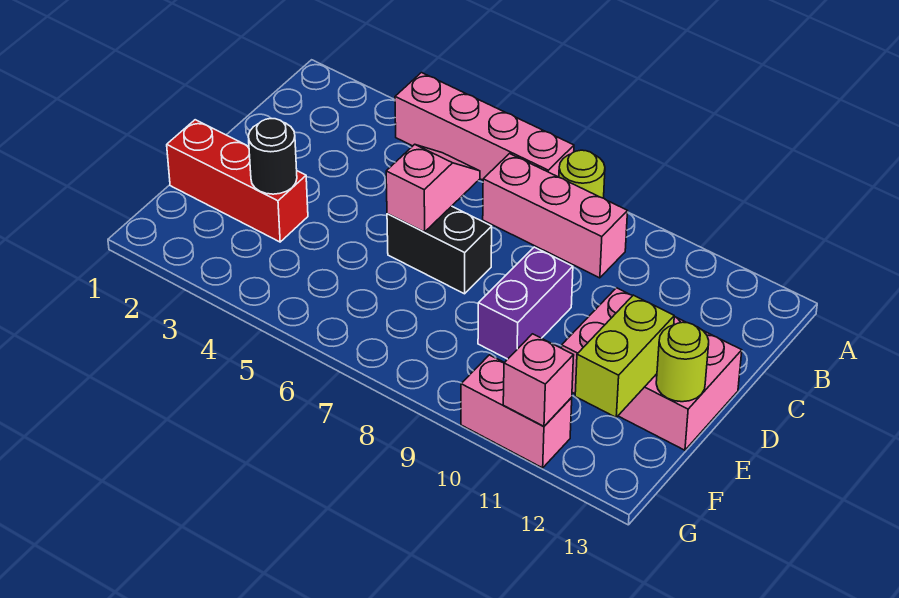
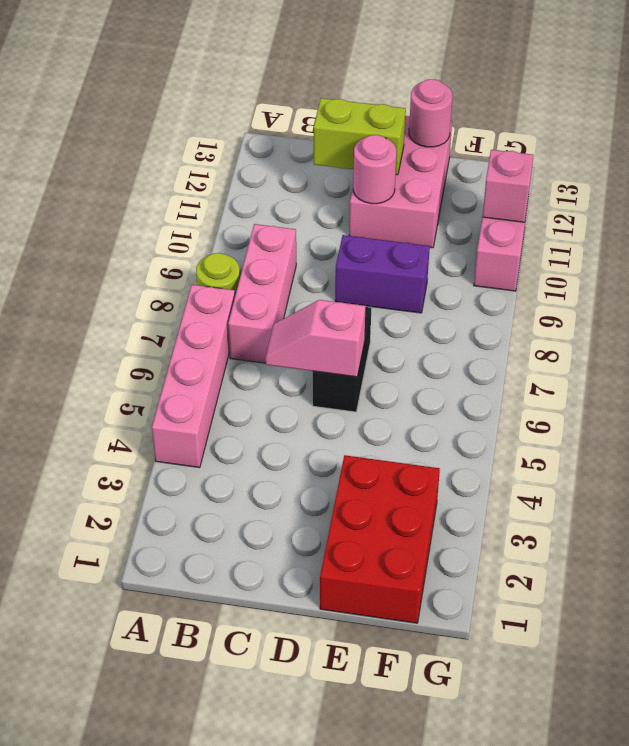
none -> pink 1x1 round brick [353,135,396,204]
red 1x3 brick [167,120,308,242] -> red 2x3 brick [320,455,440,623]
black 1x1 round brick [248,119,297,194] -> none
lime 1x2 brick [575,295,674,417] -> lime 1x2 brick moved to [314,98,406,175]
lime 1x1 round brick [656,322,709,402] -> pink 1x1 round brick [409,79,452,147]

